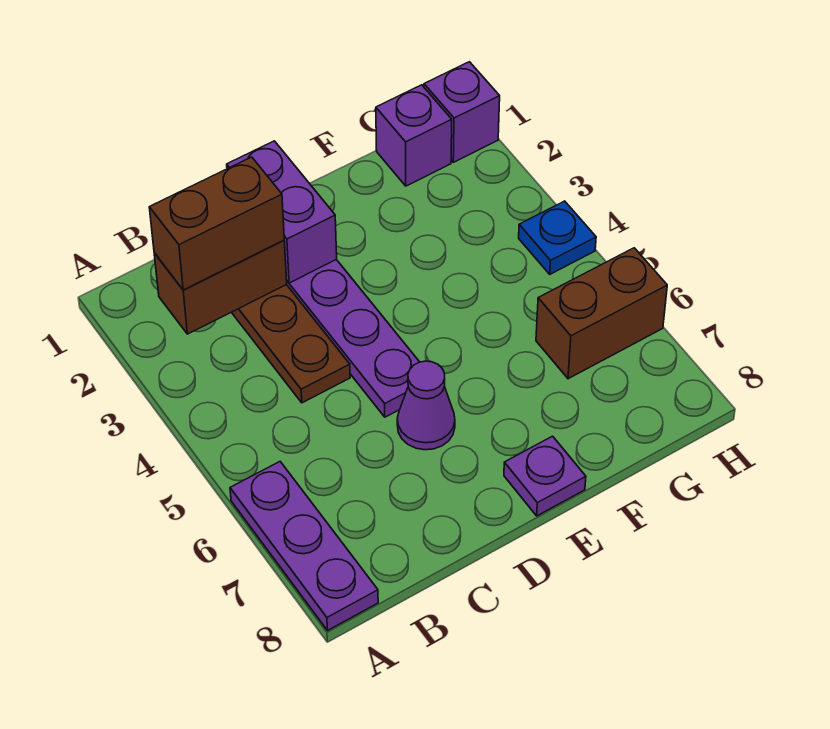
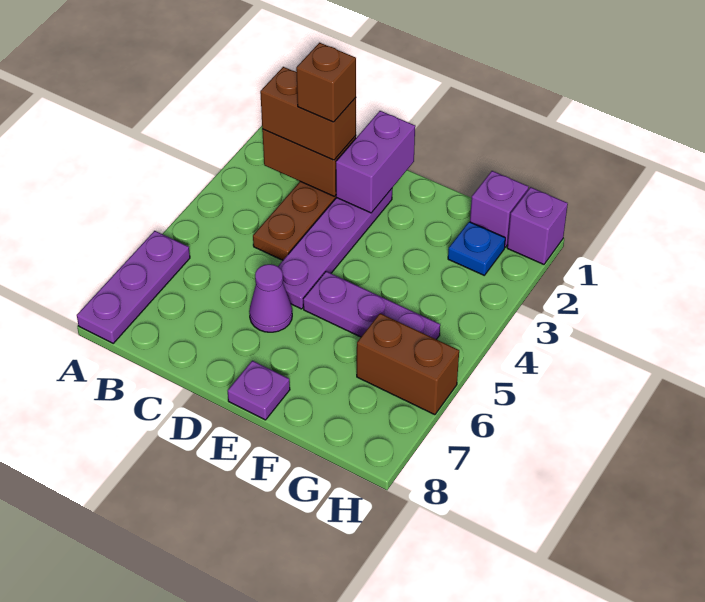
none -> brown 1x1 brick [296,43,356,122]
none -> purple 1x3 plate [303,271,440,339]
blue 1x1 plate [519,201,596,274] -> blue 1x1 plate moved to [448,222,505,275]

